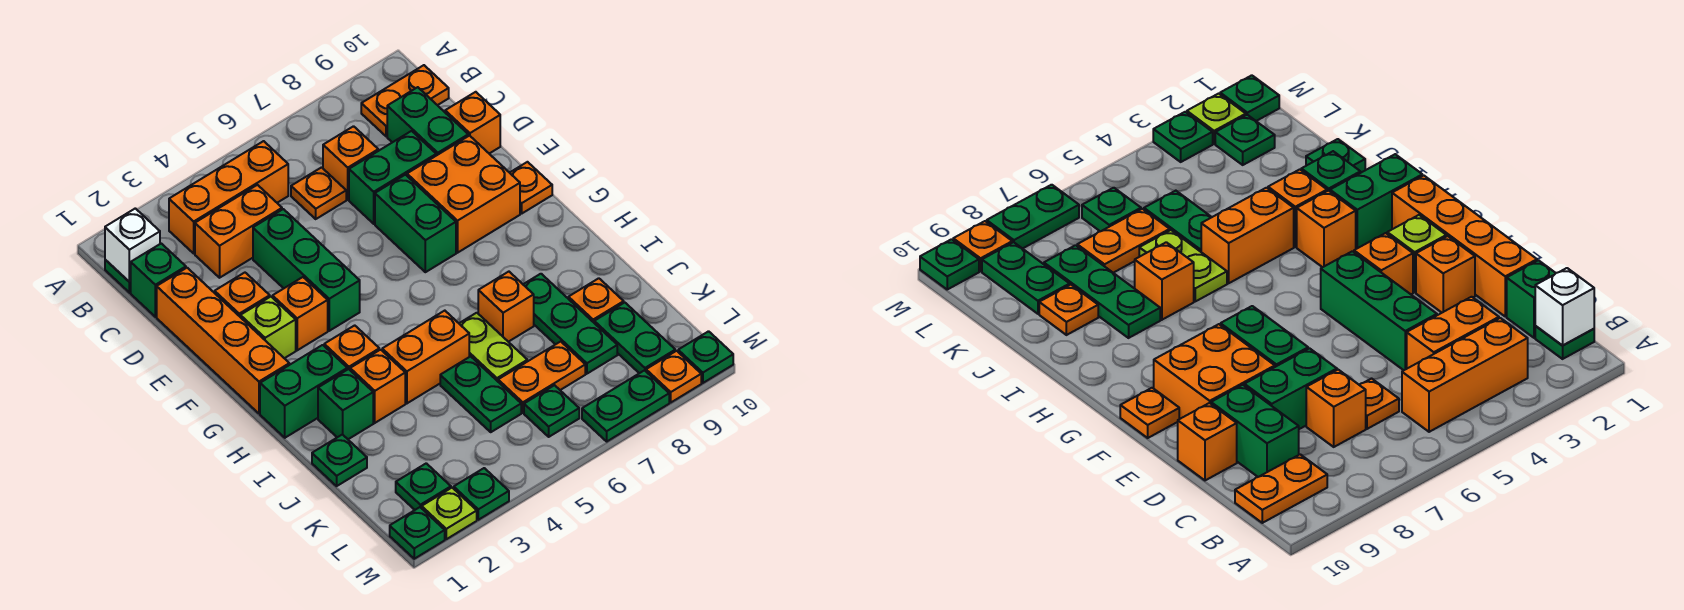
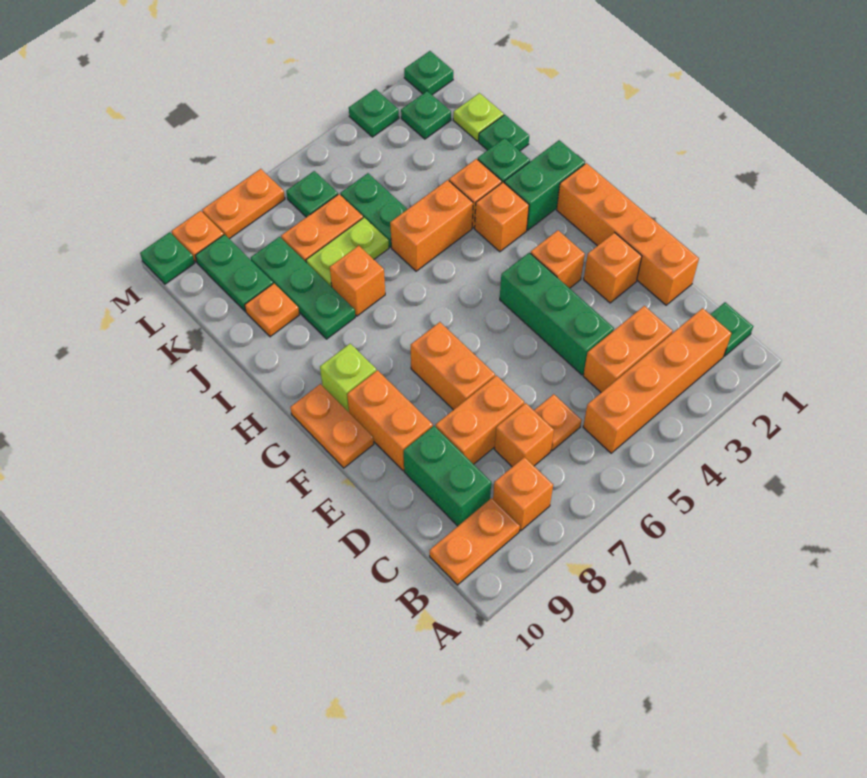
white 1x1 brick [105,208,160,282] -> none
orange 1x3 brick [169,141,288,253] -> orange 1x4 brick [583,308,731,453]
green 1x1 brick [130,244,186,317] -> none
green 1x2 brick [349,131,436,224] -> orange 1x2 brick [436,376,524,464]
orange 1x1 brick [445,92,500,154] -> orange 1x1 brick moved to [493,457,553,531]
green 1x2 brick [375,175,456,272] -> orange 1x2 brick [411,322,495,410]
orange 2x2 brick [407,136,520,253] -> orange 1x2 brick [347,370,433,471]
lime 1x1 brick [240,297,296,358] -> lime 1x1 brick moved to [320,344,376,412]
orange 1x1 plate [510,162,552,213] -> orange 1x2 plate [290,384,374,468]
lime 1x2 plate [459,313,527,381] -> lime 1x2 plate turned to [306,218,389,287]
lime 1x1 plate [422,488,477,539] -> lime 1x1 plate moved to [453,93,504,141]
green 1x2 plate [582,370,669,441] -> orange 1x2 plate [202,169,285,239]

